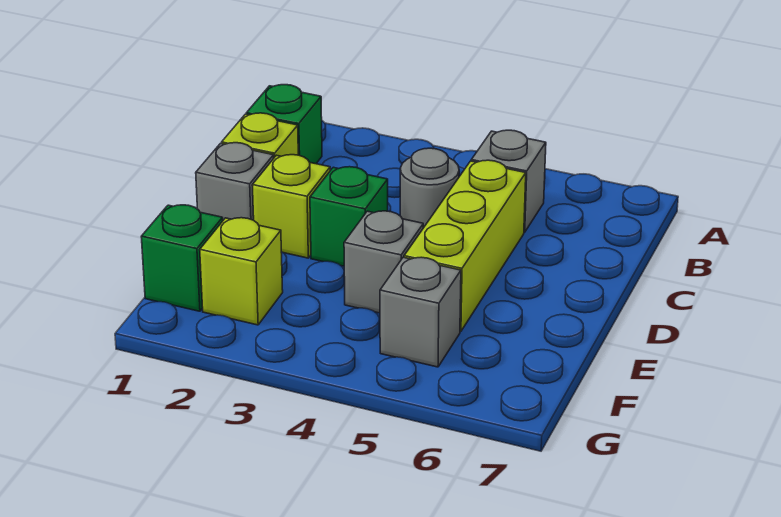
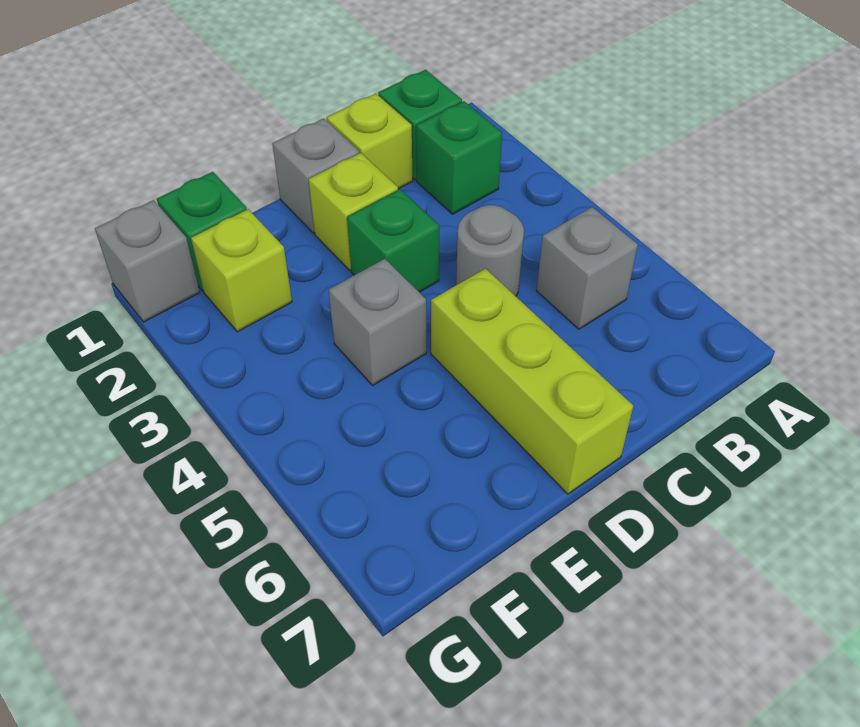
none -> green 1x1 brick [416,101,502,214]
lime 1x3 brick [404,160,526,332] -> lime 1x3 brick turned to [431,269,633,494]
grey 1x1 brick [380,257,461,367] -> grey 1x1 brick moved to [95,200,200,322]

